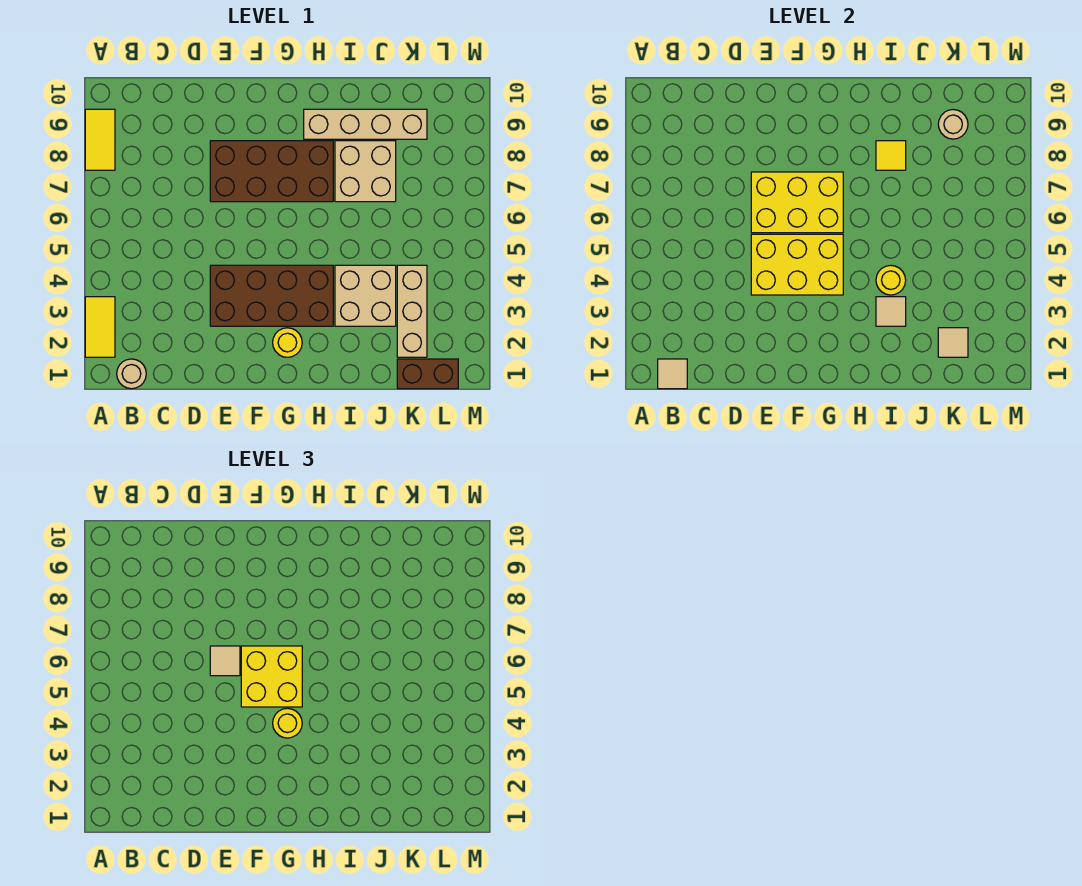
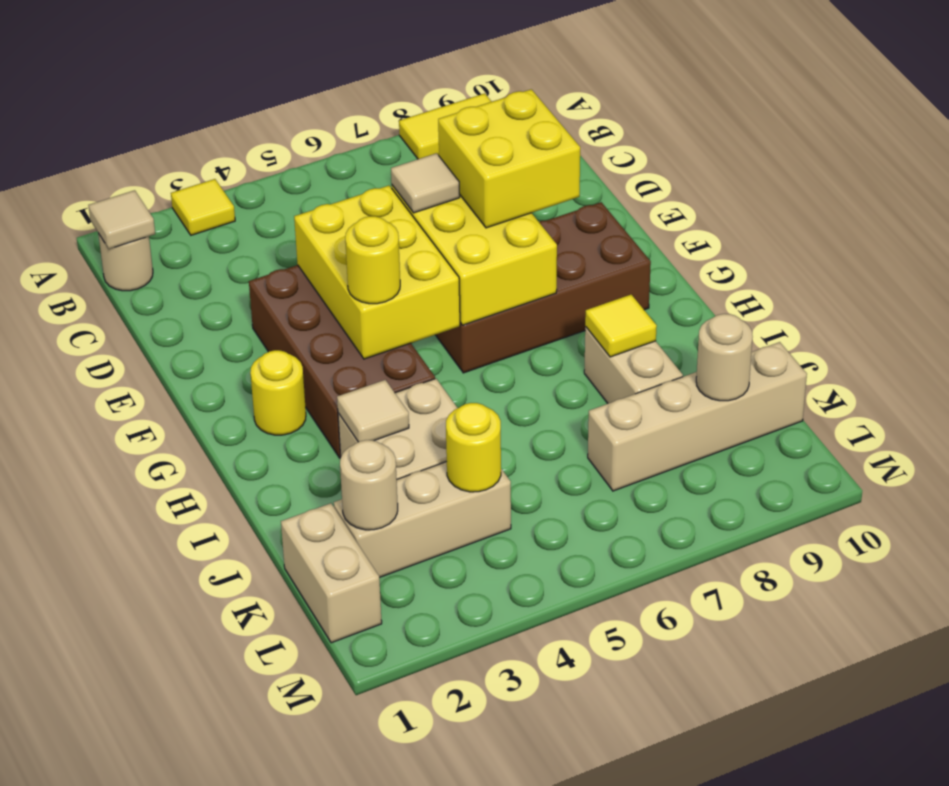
yellow 1x2 tile [85,297,115,357] -> yellow 1x1 tile [171,179,235,235]
brown 2x4 brick [210,141,333,202] -> brown 2x4 brick turned to [436,202,651,373]
yellow 2x2 brick [241,646,302,707] -> yellow 2x2 brick moved to [438,89,580,228]
tan 1x4 brick [304,109,427,139] -> tan 1x4 brick turned to [588,342,807,491]
yellow 1x1 round brick [876,265,906,295] -> yellow 1x1 round brick moved to [446,403,501,492]
tan 2x2 brick [335,141,396,202] -> tan 1x2 brick [584,327,683,403]
brown 1x2 brick [397,359,458,389] -> tan 1x2 brick [281,503,382,643]
tan 1x1 tile [938,328,968,357] -> tan 1x1 round brick [340,440,398,530]

